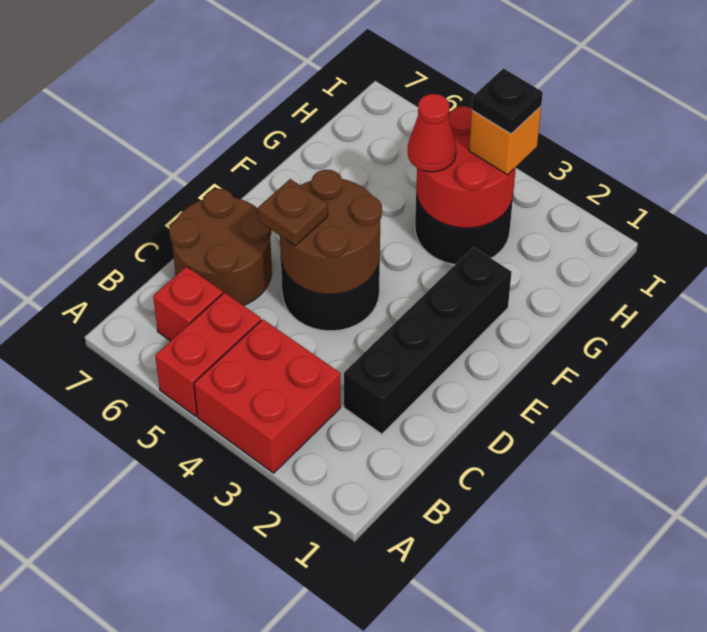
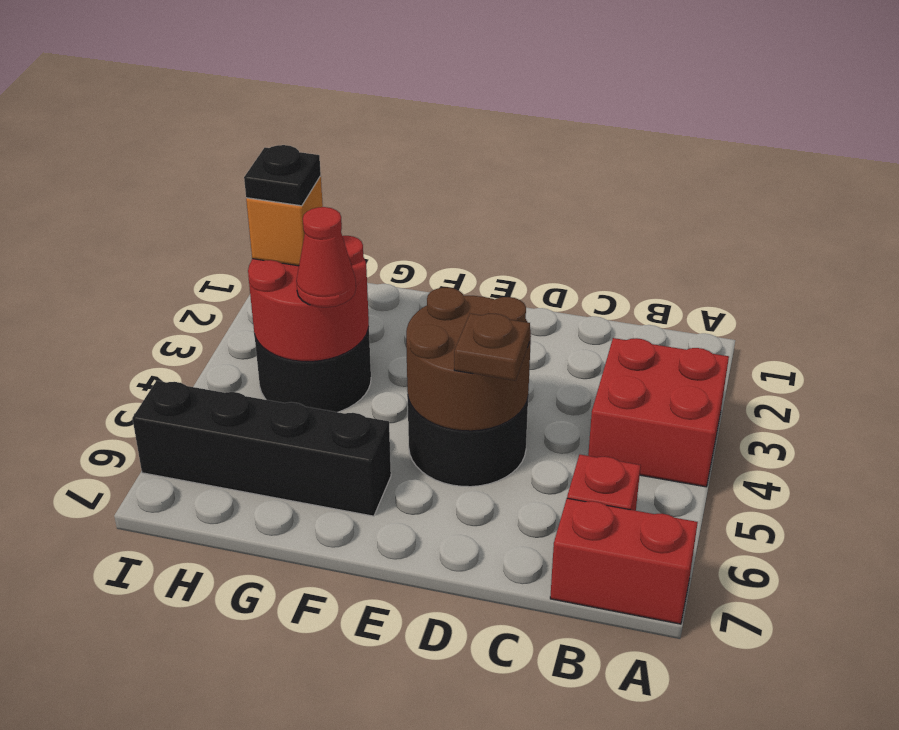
red 1x2 brick [155,293,261,416] -> red 1x2 brick moved to [550,498,698,624]
black 1x4 brick [344,247,512,434] -> black 1x4 brick moved to [132,381,391,516]
brown 2x2 round brick [169,189,272,306] -> none

